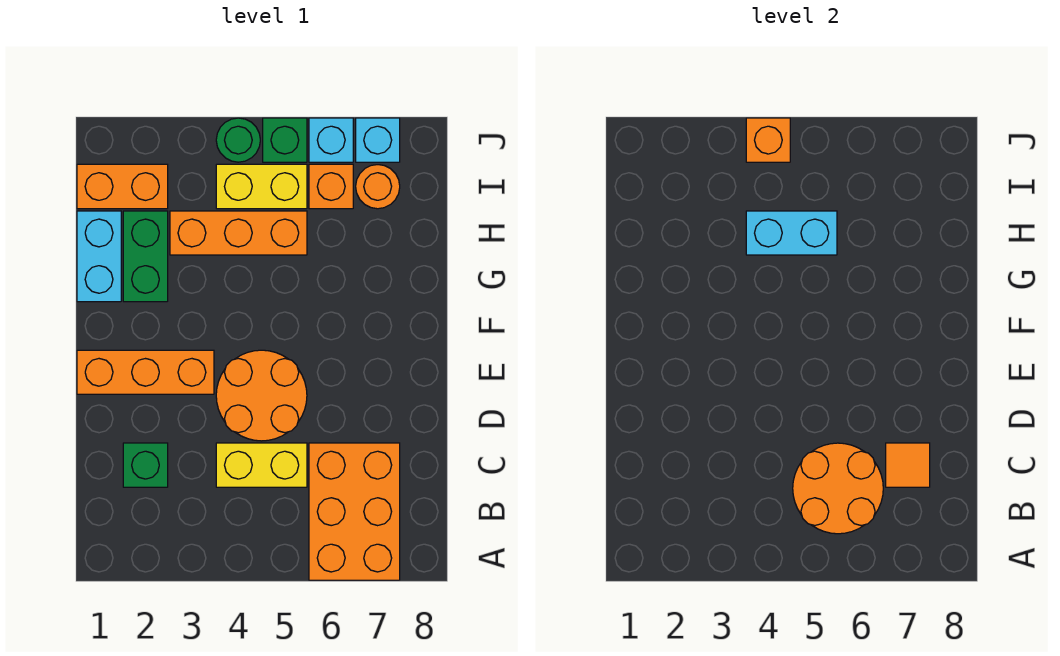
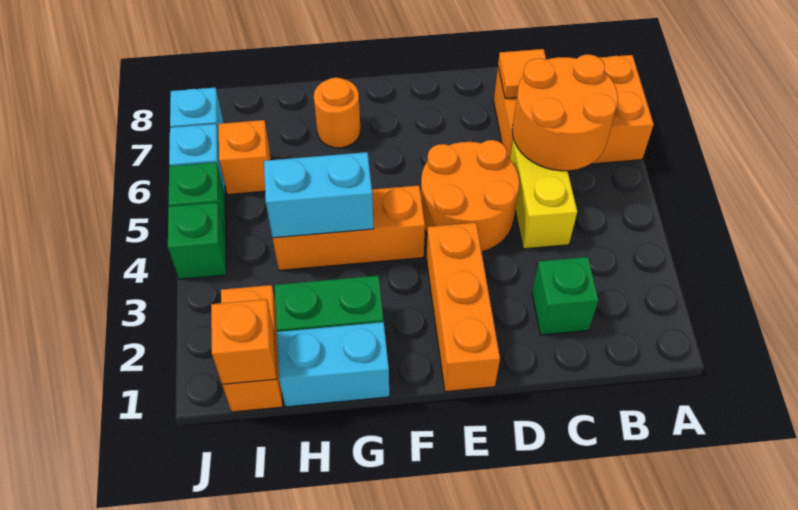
orange 1x3 brick [170,211,307,255] -> orange 1x3 brick turned to [273,186,425,270]
cyan 1x2 brick [746,211,837,255] -> cyan 1x2 brick turned to [264,152,374,238]
yellow 1x2 brick [216,164,307,209] -> none
orange 1x1 round brick [356,165,400,209] -> orange 1x1 round brick moved to [314,78,360,148]
green 1x1 round brick [216,118,260,162] -> green 1x1 brick [168,203,226,279]
orange 1x1 brick [746,118,790,162] -> orange 1x1 brick moved to [211,299,276,384]

